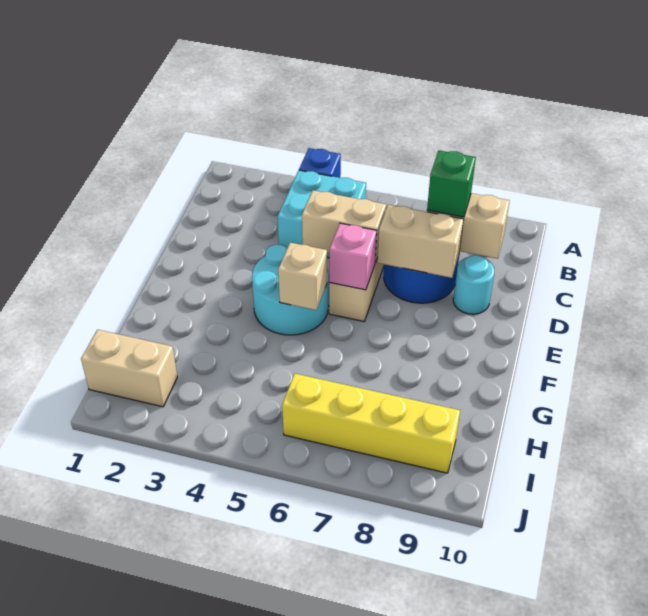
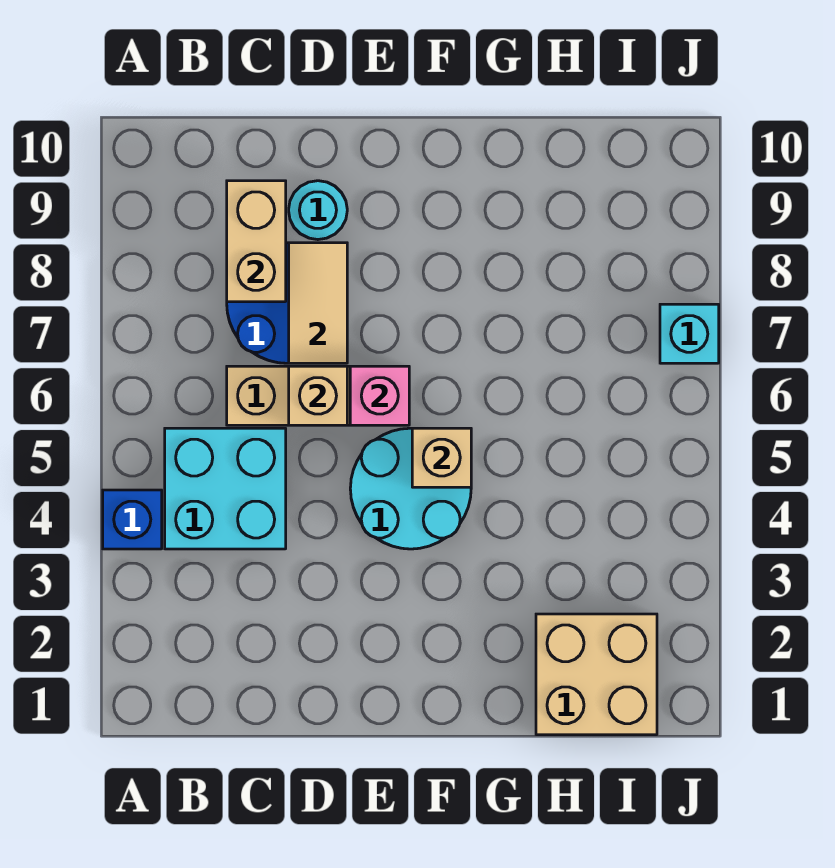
green 1x1 brick [427,150,476,217] -> none
tan 1x2 brick [302,190,386,262] -> tan 1x1 brick [289,366,347,425]
tan 1x2 brick [377,205,464,278] -> tan 1x2 tile [289,243,347,363]
tan 1x2 brick [81,330,177,407] -> tan 2x2 brick [536,614,657,735]
yellow 1x4 brick [282,373,460,473] -> none
none -> cyan 1x1 brick [660,304,719,363]

